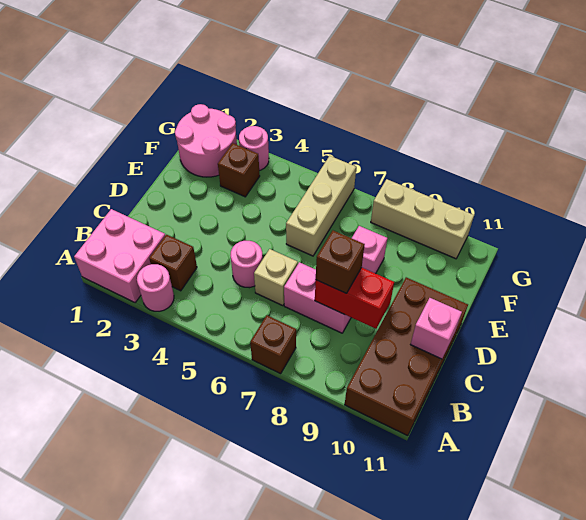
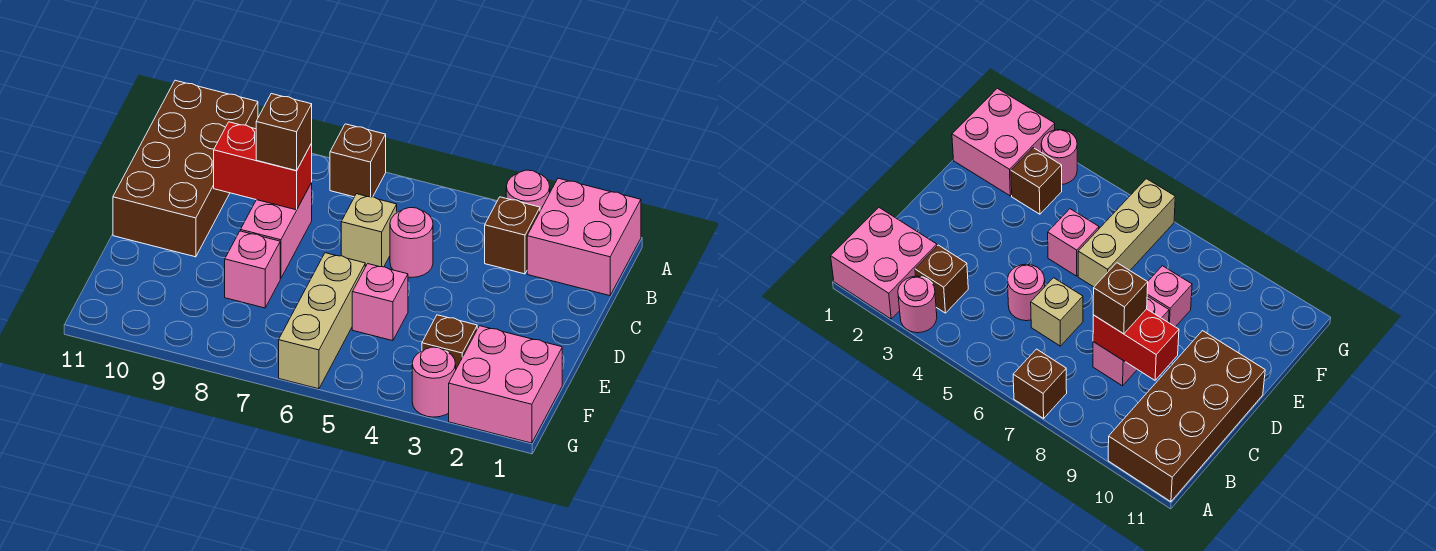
pink 1x2 brick [284,262,351,333] -> pink 1x2 brick turned to [241,183,312,279]
pink 1x1 brick [411,298,462,359] -> pink 1x1 brick moved to [352,264,408,341]
pink 2x2 round brick [175,104,237,177] -> pink 2x2 brick [449,326,562,443]
tan 1x3 brick [371,179,474,259] -> none

